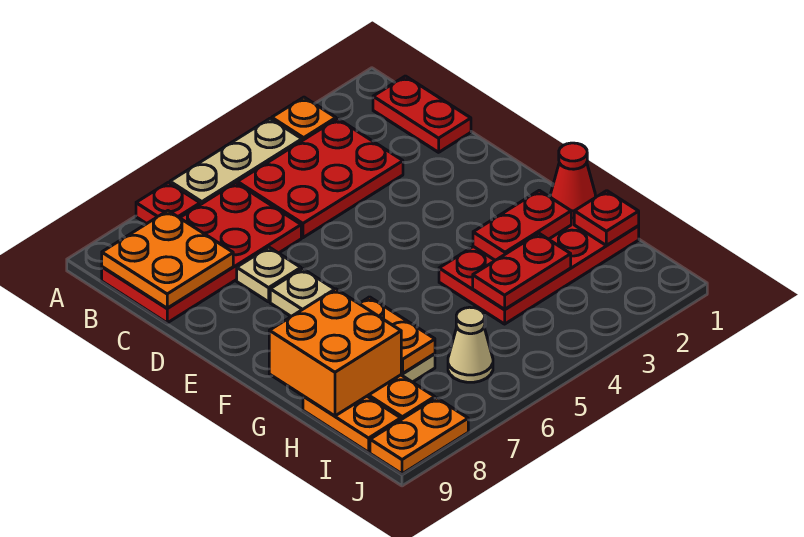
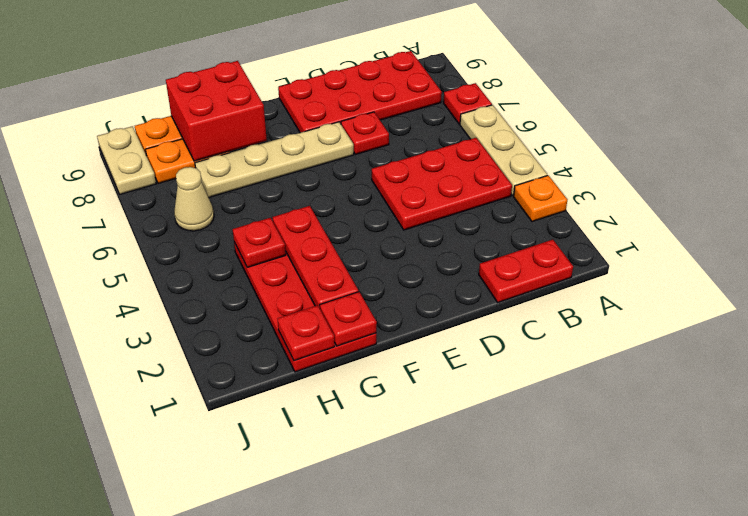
red 2x3 plate [237,119,403,238] -> red 2x3 plate turned to [372,138,512,230]
red 2x4 plate [102,183,301,323] -> red 2x4 plate turned to [278,51,442,133]
orange 2x2 plate [102,211,233,308] -> none
tan 1x1 plate [237,247,301,302] -> red 1x1 plate [341,112,389,155]
red 1x1 cone [551,143,595,218] -> red 1x1 plate [320,292,377,346]
red 1x2 plate [473,190,571,260] -> red 1x3 plate [273,206,359,308]
orange 1x2 plate [359,297,435,373] -> none
orange 2x2 brick [269,289,401,416] -> red 2x2 brick [166,61,267,161]
red 1x2 plate [473,233,571,309] -> red 1x1 plate [233,218,286,267]
orange 1x2 plate [370,398,468,474] -> tan 1x2 plate [97,126,156,194]

